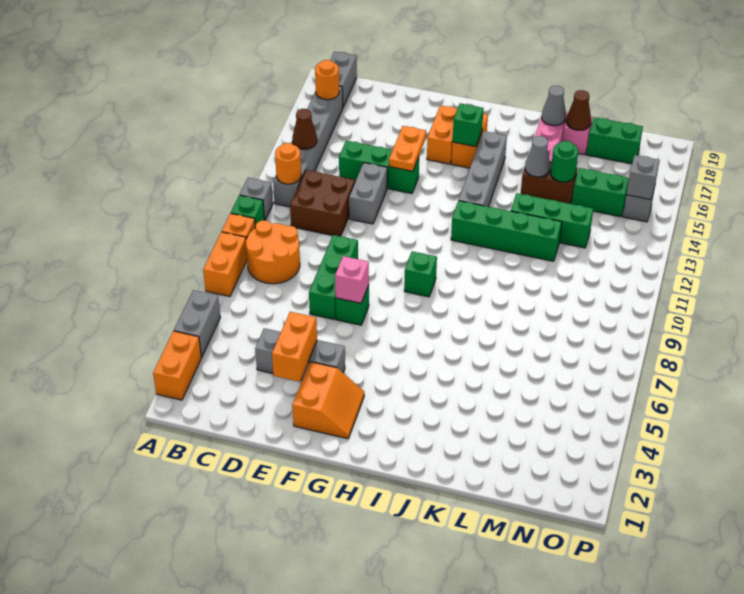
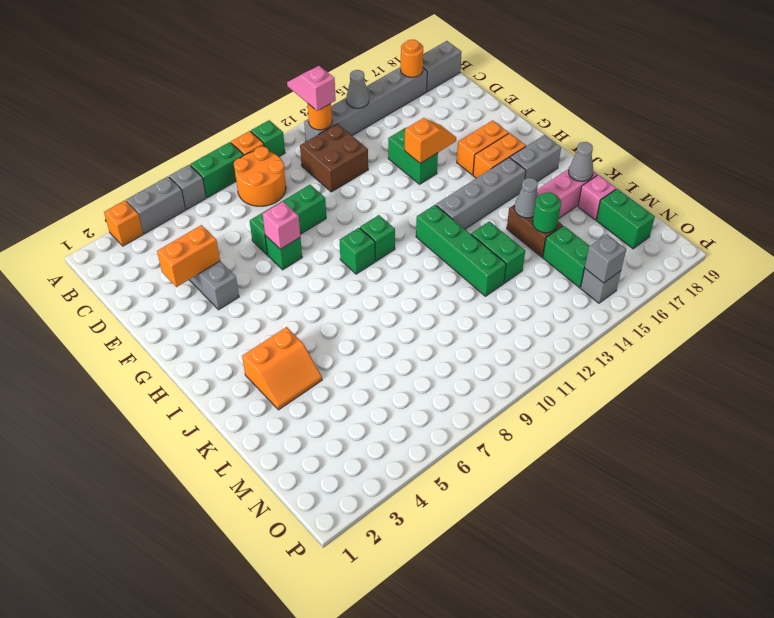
orange 1x2 brick [153,331,202,400] -> orange 1x1 brick [104,200,143,246]
orange 1x2 brick [203,232,247,297] -> green 1x2 brick [190,142,244,198]
grey 1x1 brick [240,178,273,220] -> grey 1x1 brick moved to [169,165,206,209]
none -> pink 1x2 slope [287,66,336,111]
brown 1x1 cone [292,109,317,149] -> grey 1x1 cone [346,70,369,108]
green 1x3 brick [339,141,419,194] -> green 1x2 brick [388,128,438,184]
grey 1x2 brick [349,163,387,224] -> grey 1x2 brick moved to [510,135,561,182]
orange 2x2 slope [292,362,364,439] -> orange 2x2 slope moved to [242,327,322,410]
orange 1x2 plate [389,126,426,171] -> orange 1x2 slope [405,118,456,163]
green 1x1 brick [452,103,484,147] -> green 1x1 brick moved to [360,215,395,261]
green 1x3 brick [511,193,593,248] -> green 1x2 brick [471,221,525,283]
brown 1x1 cone [566,90,591,130] -> none

